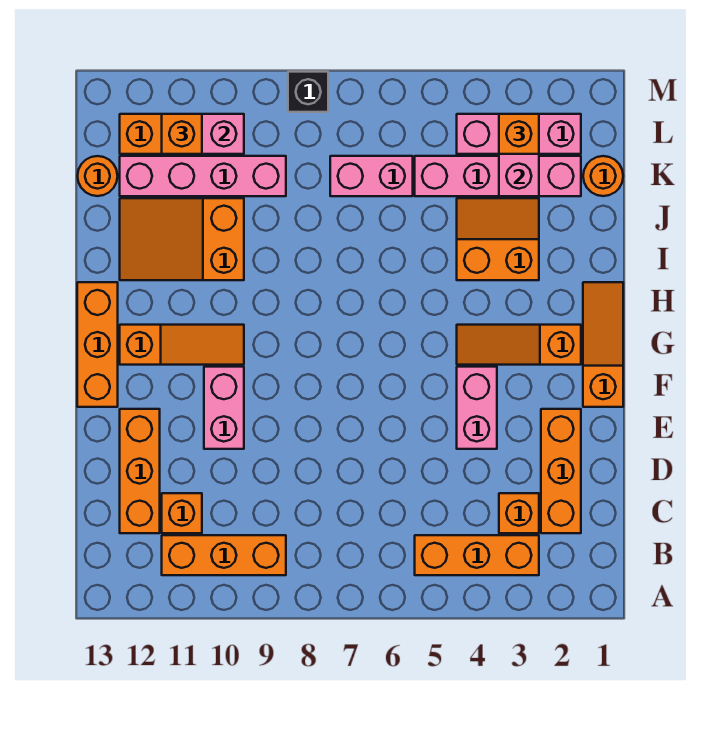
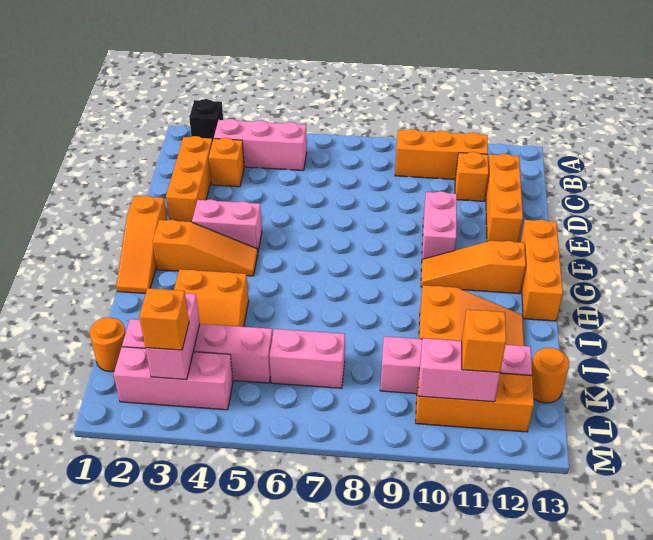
orange 1x3 brick [415,535,539,575] -> pink 1x3 brick [214,119,307,171]
pink 1x2 brick [457,367,497,449] -> pink 1x2 brick turned to [192,199,262,250]
black 1x1 brick [288,72,328,112] -> black 1x1 brick moved to [189,99,223,142]

